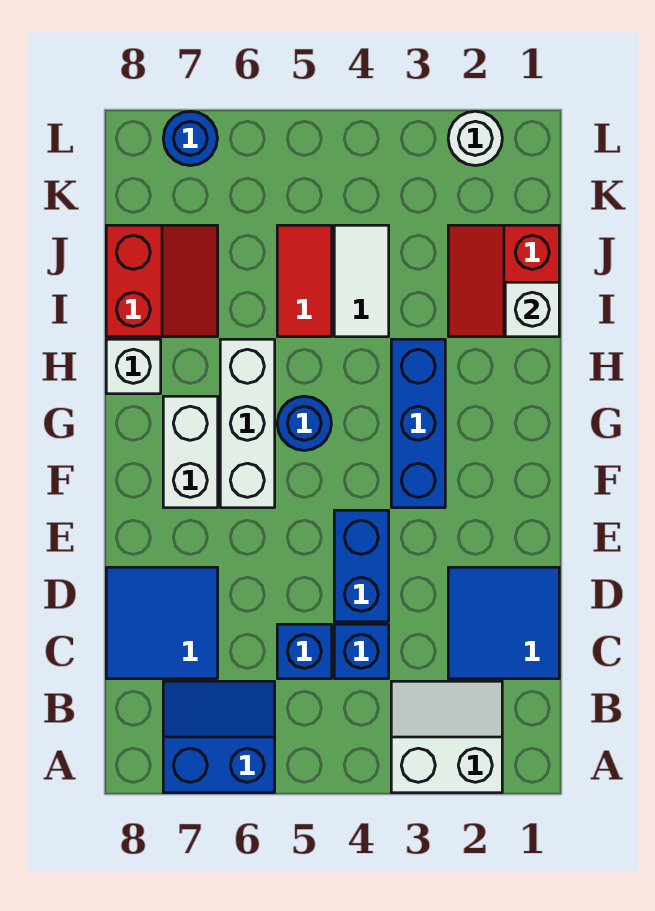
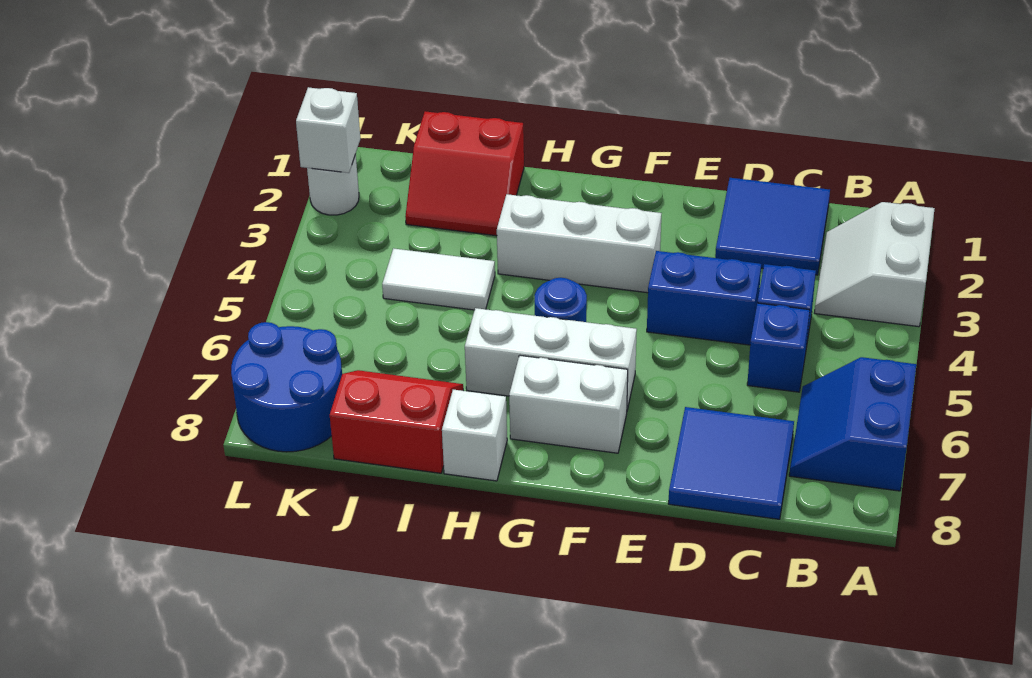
blue 1x3 brick [391,339,445,508] -> white 1x3 brick [497,194,661,293]
white 1x1 brick [505,282,559,337] -> white 1x1 brick moved to [296,87,360,173]
red 1x2 tile [277,225,332,337] -> none
blue 1x1 round brick [163,111,217,166] -> blue 2x2 round brick [231,322,342,452]

